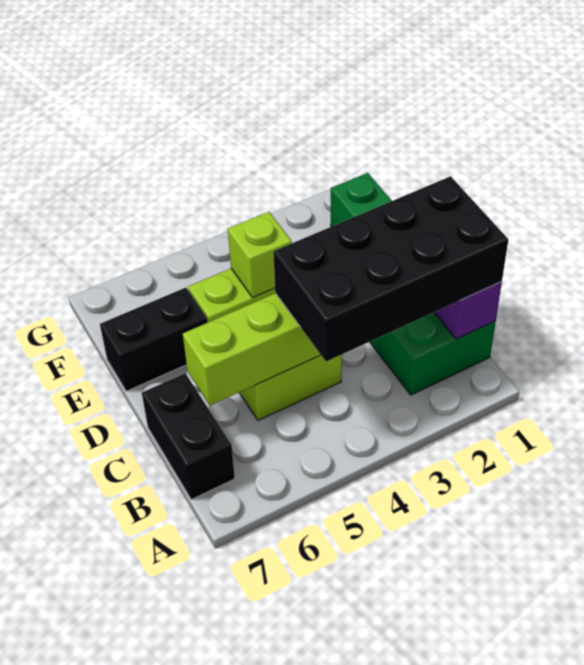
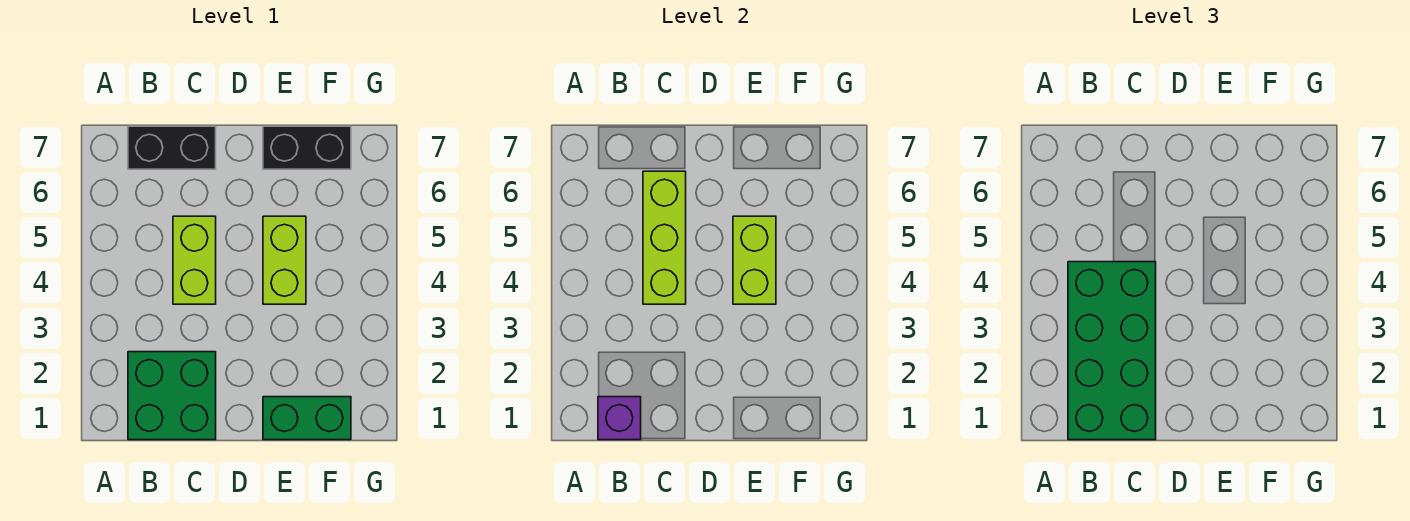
black 2x4 brick [273,176,508,361] -> green 2x4 brick [1068,262,1156,440]
lime 1x1 brick [228,212,292,298] -> lime 1x2 brick [733,216,776,304]
black 1x2 brick [100,288,207,391] -> black 1x2 brick turned to [263,126,351,169]

